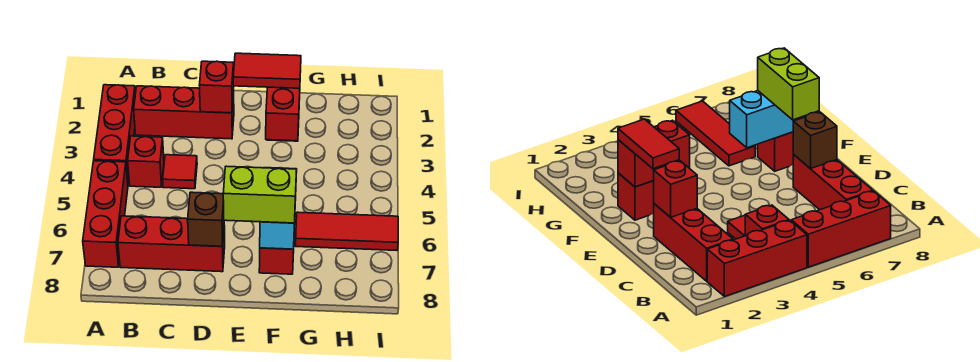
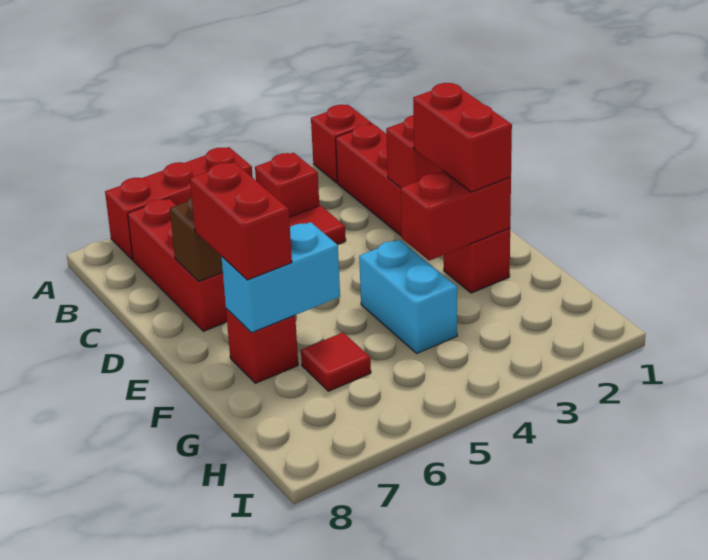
red 1x3 brick [94,85,135,182] -> red 1x1 brick [311,105,372,183]
red 1x2 tile [233,53,301,88] -> red 1x2 brick [413,83,512,192]
lime 1x2 brick [223,166,297,223] -> red 1x2 brick [190,162,292,280]
none -> cyan 1x2 brick [359,240,457,353]
red 1x3 tile [295,212,398,250] -> red 1x1 tile [301,333,371,391]

